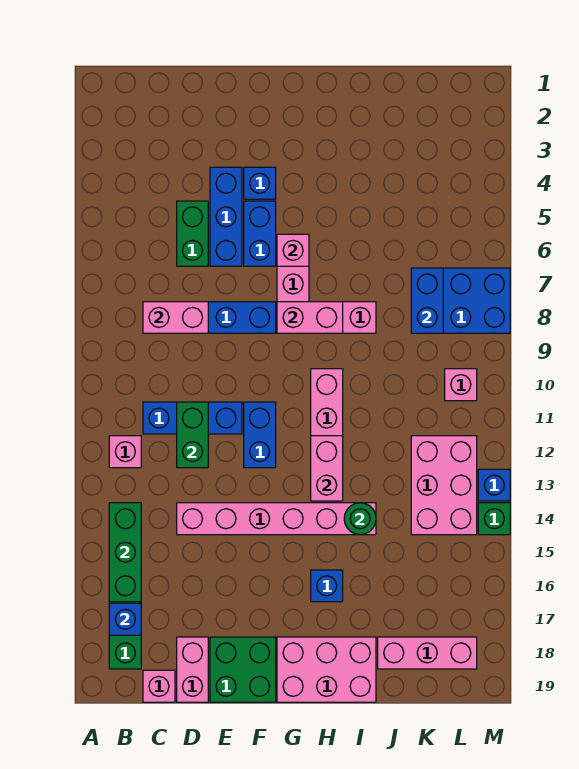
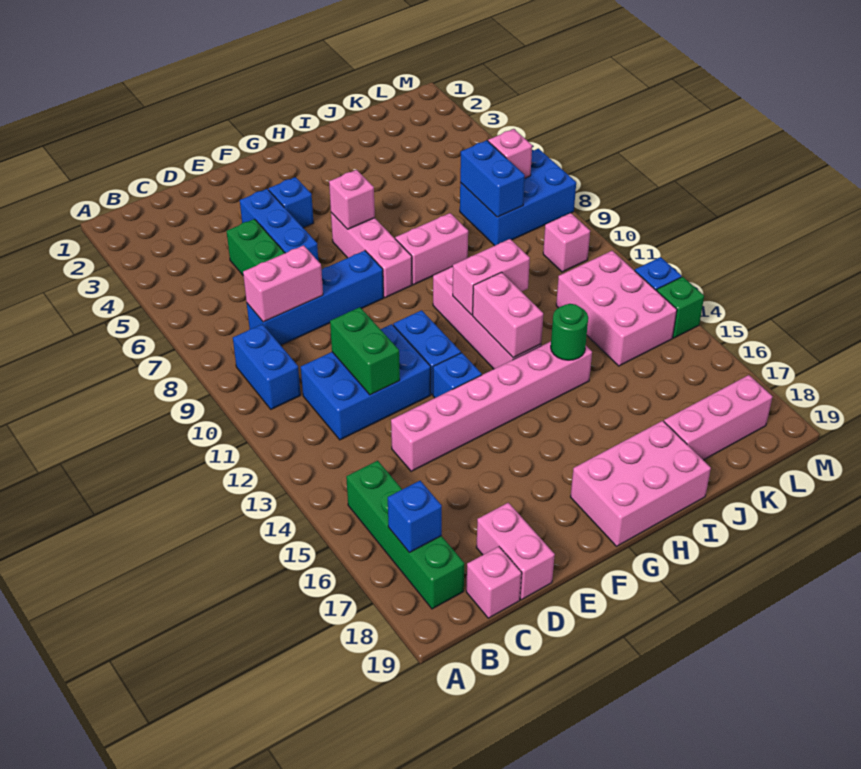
pink 1x1 brick [109,436,141,468] -> pink 1x1 brick moved to [488,129,532,178]
green 1x3 brick [109,503,141,602] -> none
blue 1x3 brick [143,402,242,434] -> blue 2x3 brick [301,324,431,440]
green 2x2 brick [210,637,276,702] -> none
blue 1x2 brick [244,201,276,266] -> blue 1x2 brick moved to [233,324,301,409]
pink 1x2 brick [277,302,343,333] -> pink 1x2 brick moved to [453,239,530,315]
blue 1x1 brick [311,570,343,602] -> blue 1x1 brick moved to [433,353,482,398]

